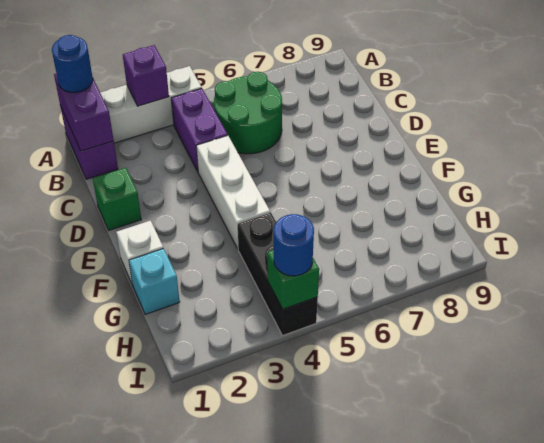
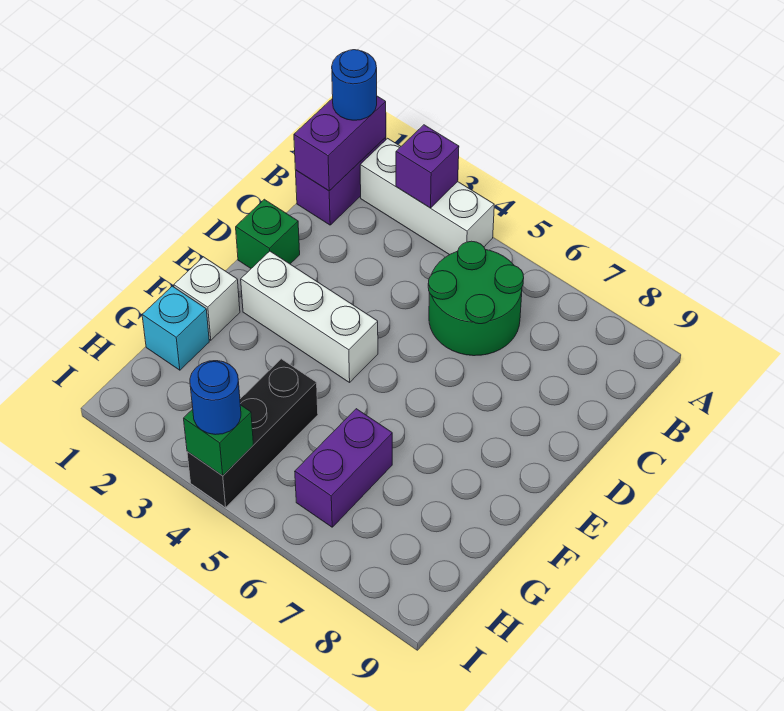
purple 1x2 brick [171,89,228,171] -> purple 1x2 brick moved to [295,409,392,527]
white 1x3 brick [196,136,270,249] -> white 1x3 brick turned to [241,251,378,382]

